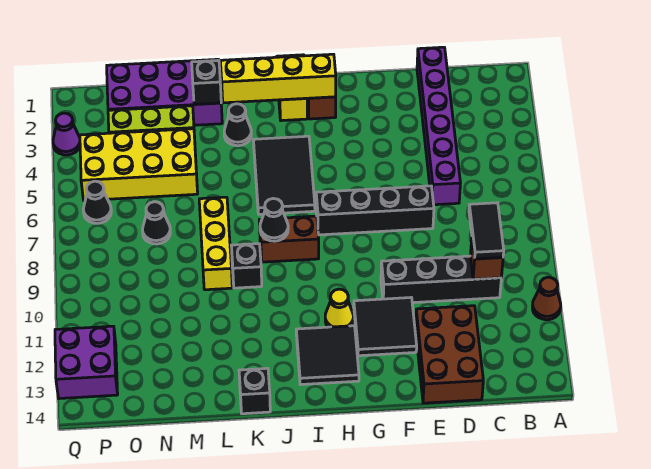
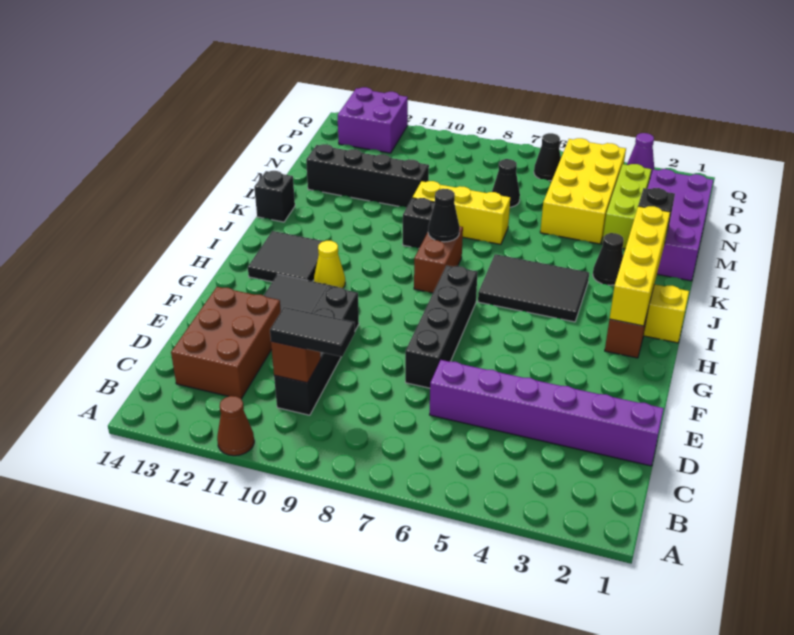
brown 2x3 brick [415,306,483,403] -> brown 2x3 brick turned to [171,287,281,399]
none -> black 1x4 brick [306,144,429,207]

